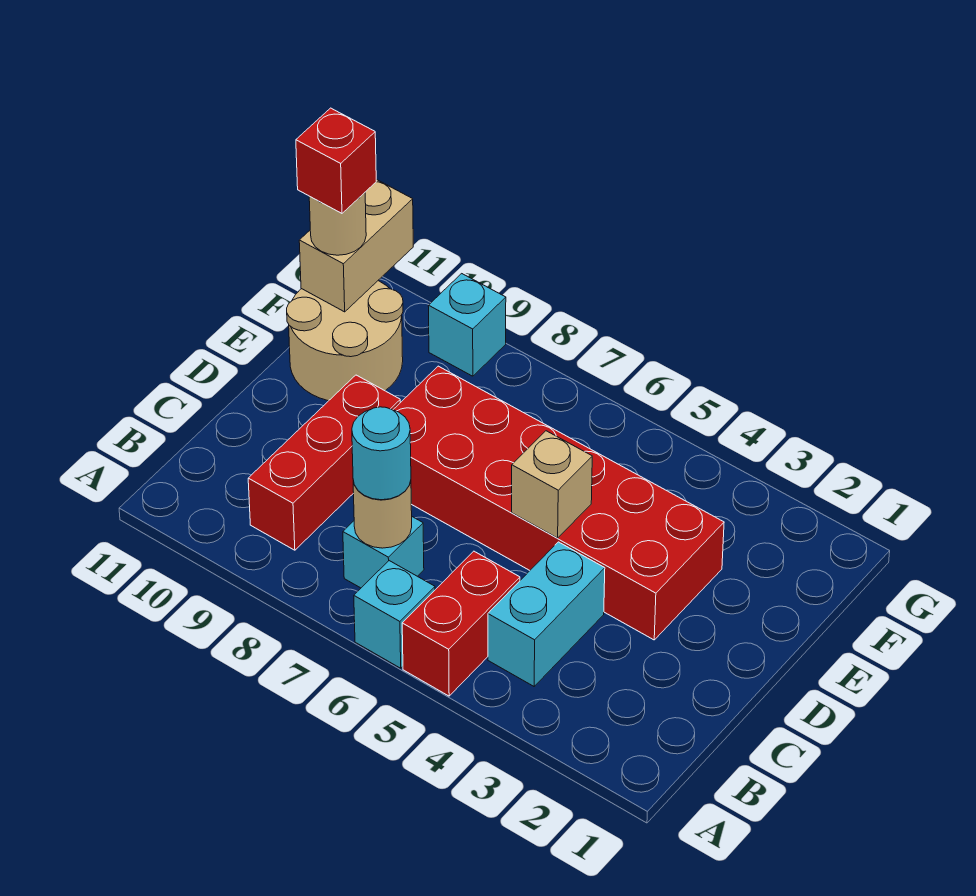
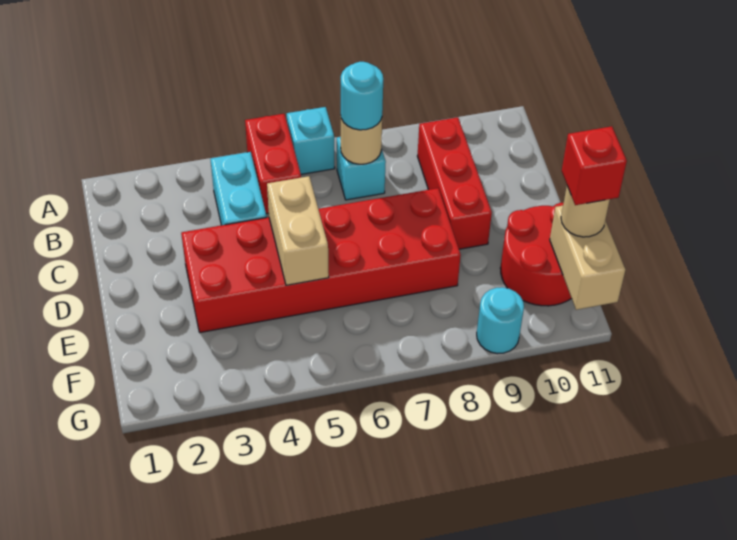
tan 1x1 brick [511,431,592,538] -> tan 1x2 brick [267,176,329,285]
tan 2x2 round brick [287,281,403,401] -> red 2x2 round brick [500,203,572,306]
cyan 1x1 brick [428,274,506,376] -> cyan 1x1 round brick [477,287,524,354]

